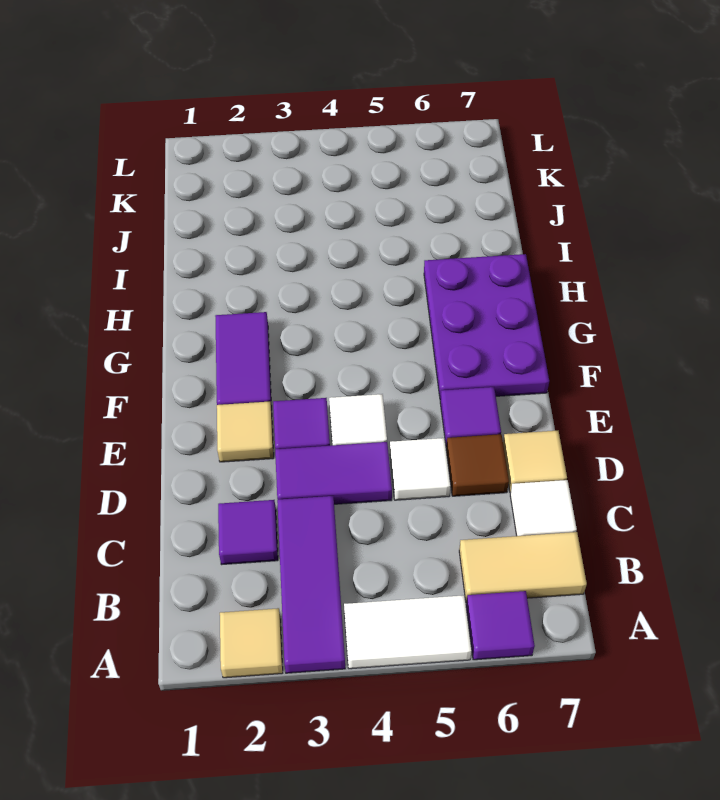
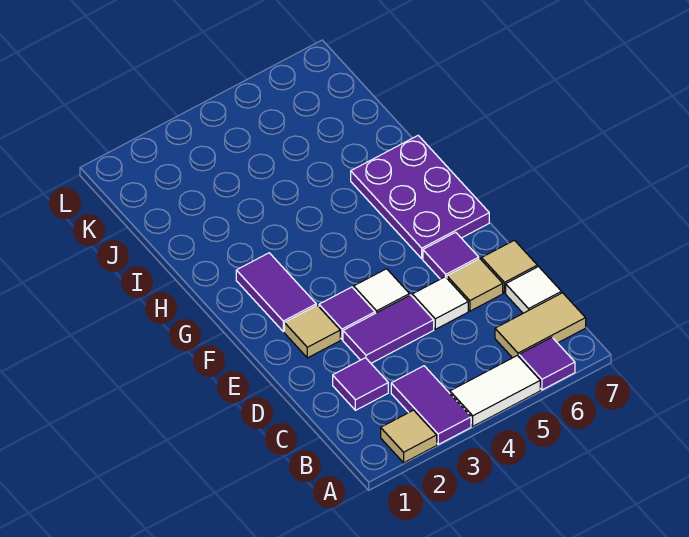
purple 1x3 tile [277,496,345,673] -> purple 1x2 tile [391,366,471,444]
brown 1x1 tile [446,434,509,496] -> tan 1x1 tile [447,259,503,311]

